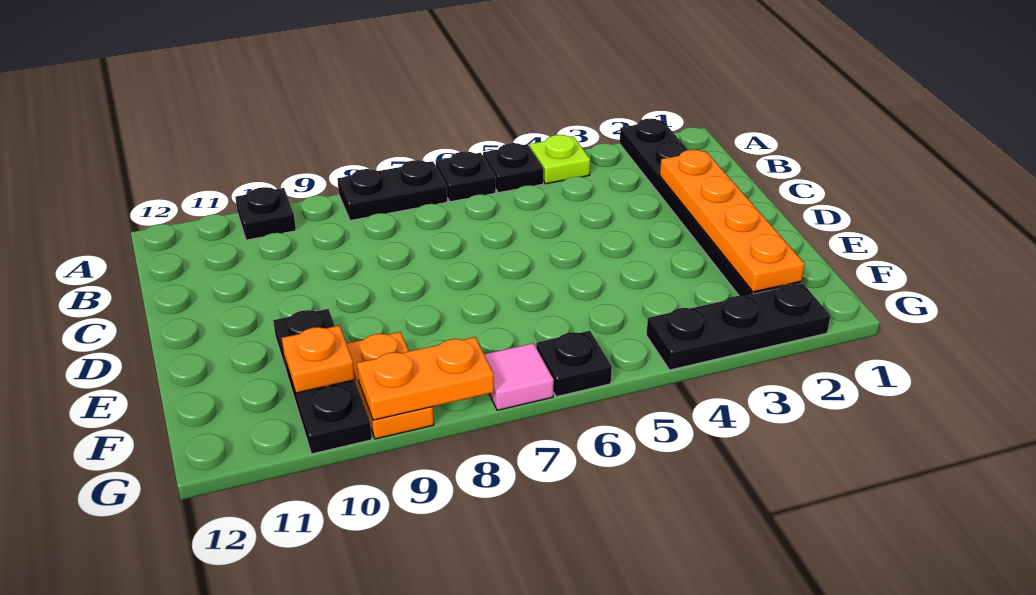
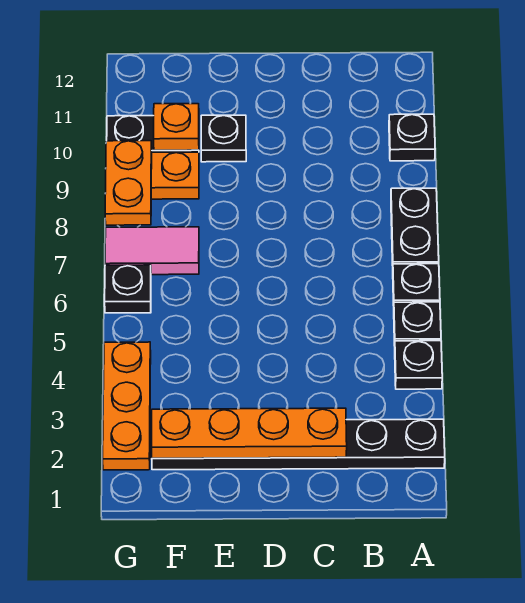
lime 1x1 plate [530,135,590,184] -> black 1x1 plate [395,341,442,389]
black 1x3 plate [646,284,830,370] -> orange 1x3 plate [103,342,151,470]
pink 1x1 tile [484,343,554,410] -> pink 1x2 tile [105,227,199,275]

